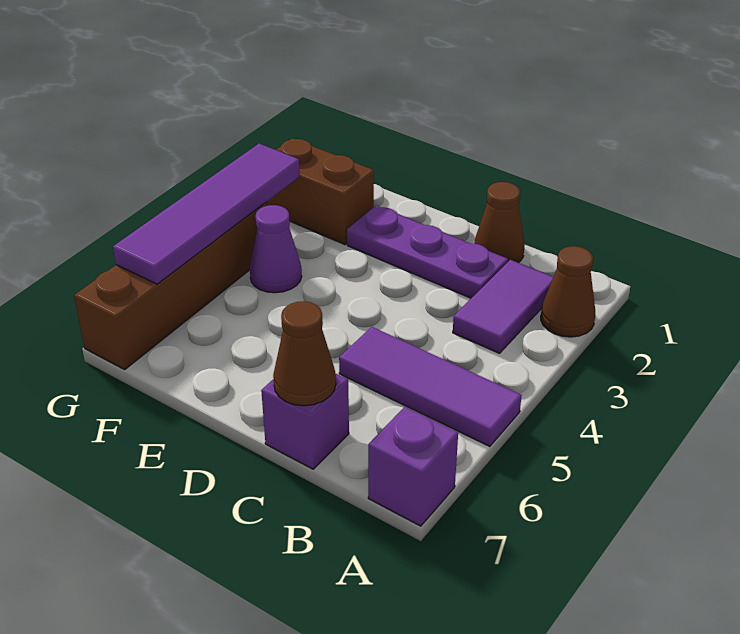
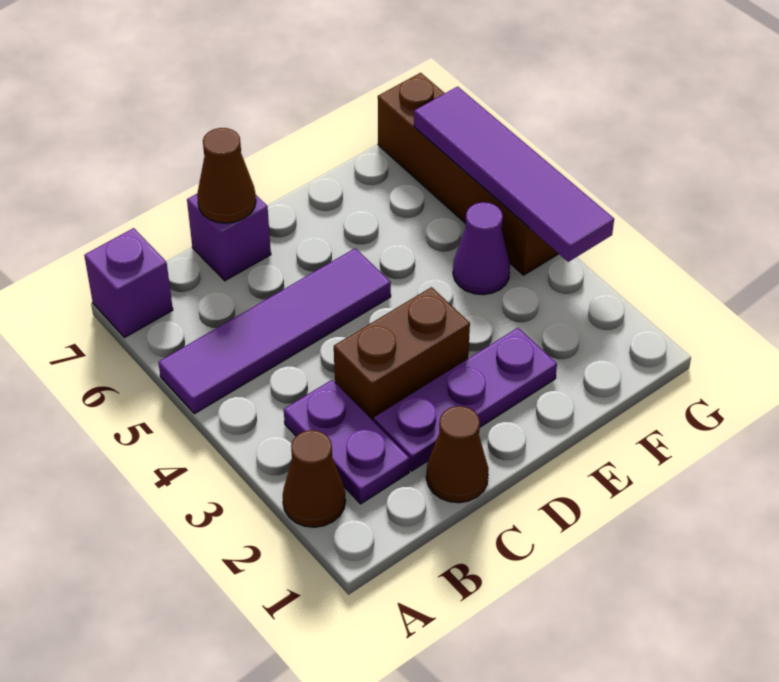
purple 1x3 tile [339,327,522,446] -> purple 1x4 tile [158,248,391,414]
purple 1x2 tile [453,260,553,353] -> purple 1x2 plate [284,380,410,504]
brown 1x2 brick [266,138,374,245] -> brown 1x2 brick moved to [334,287,470,421]

